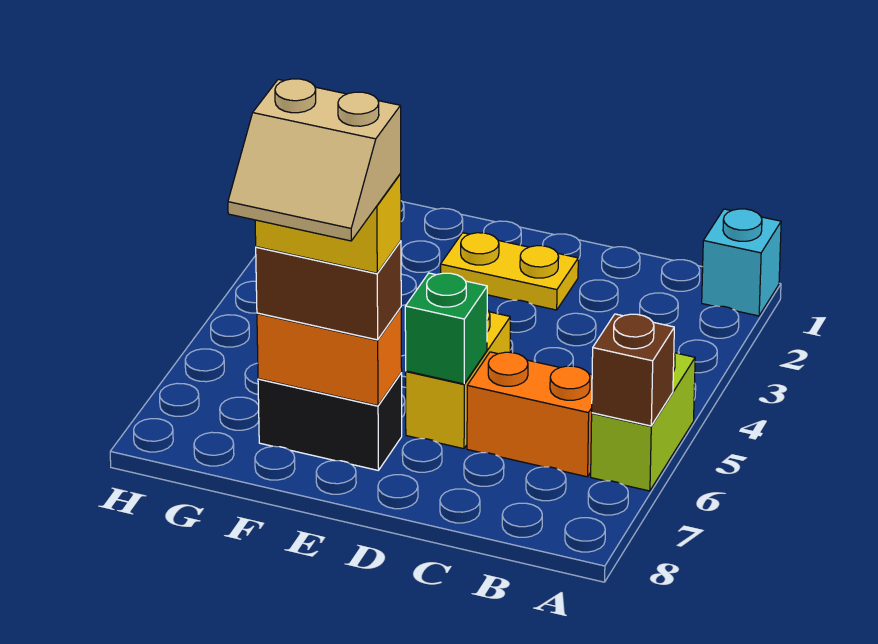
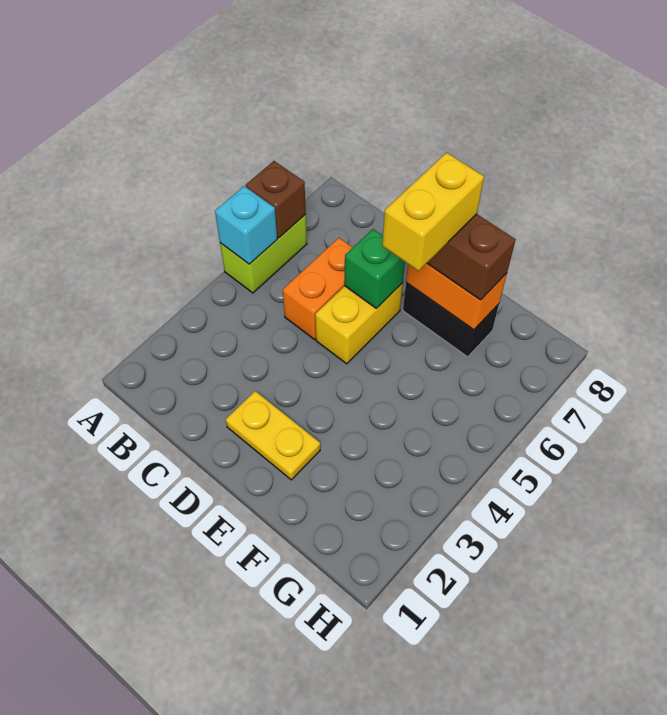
cyan 1x1 brick [702,209,781,316] -> cyan 1x1 brick moved to [215,186,277,264]
orange 1x2 brick [467,352,592,477] -> orange 1x2 brick turned to [283,238,353,339]
yellow 1x2 brick [255,174,401,273] -> yellow 1x2 brick turned to [382,153,484,271]
tan 2x2 slope [228,79,401,241] -> none

